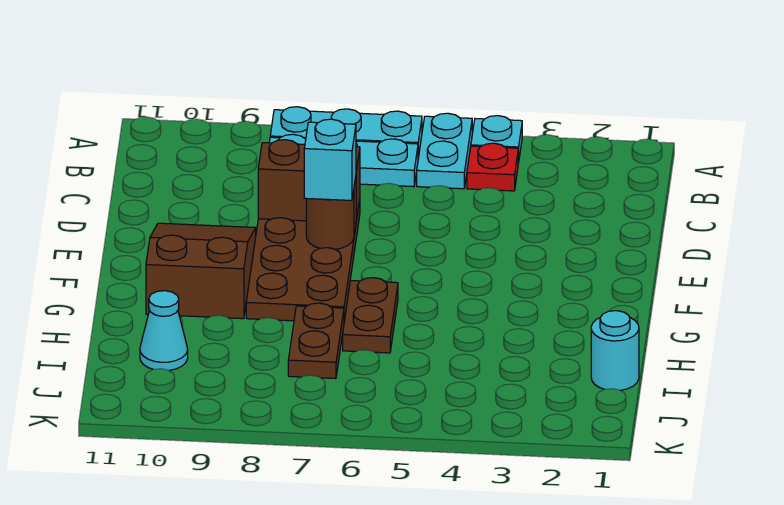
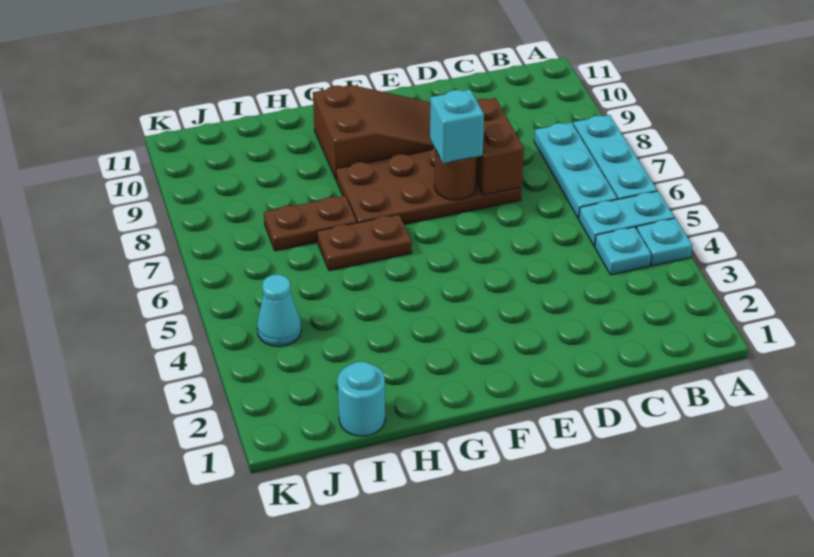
red 1x1 plate [467,143,518,191] -> cyan 1x1 plate [595,227,651,275]
cyan 1x1 cone [140,291,188,370] -> cyan 1x1 cone moved to [257,275,301,347]

